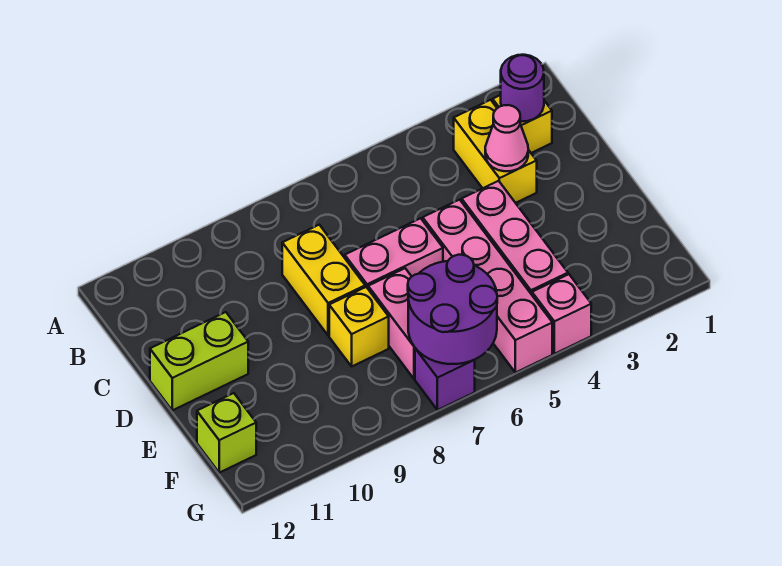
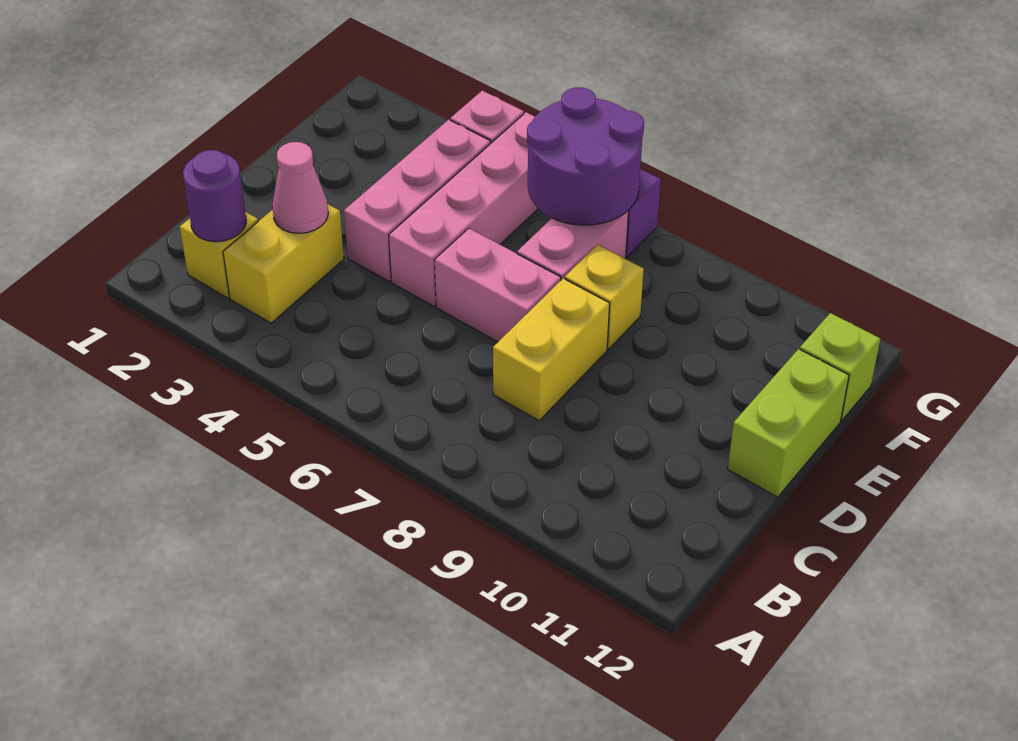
lime 1x2 brick [150,312,248,410] -> lime 1x2 brick turned to [728,349,849,497]

